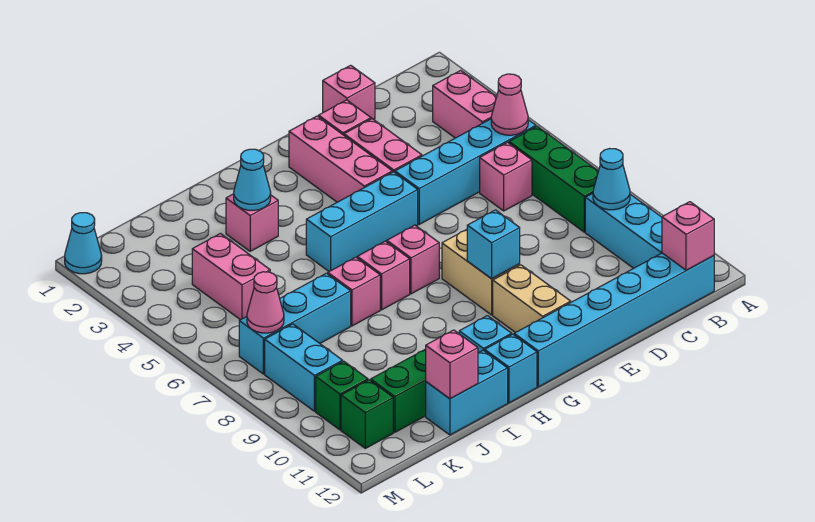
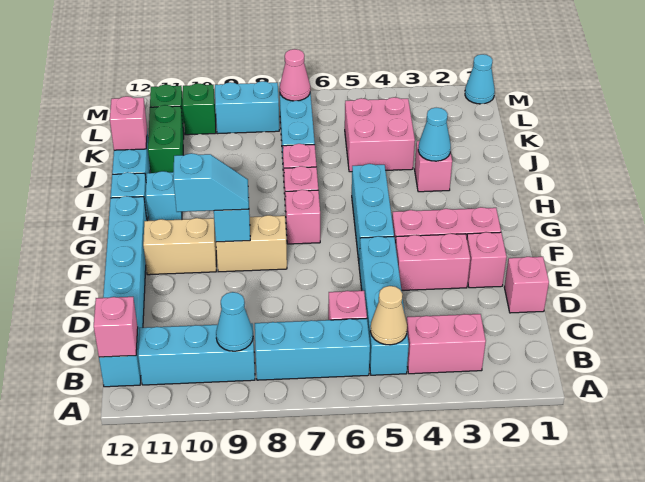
pink 1x1 cone [491,74,528,135] -> tan 1x1 cone [370,286,407,345]
green 1x3 brick [509,126,598,232] -> cyan 1x3 brick [255,319,370,380]
none -> cyan 1x2 slope [173,153,249,212]
pink 1x2 brick [192,234,270,320] -> pink 2x2 brick [345,97,415,172]

